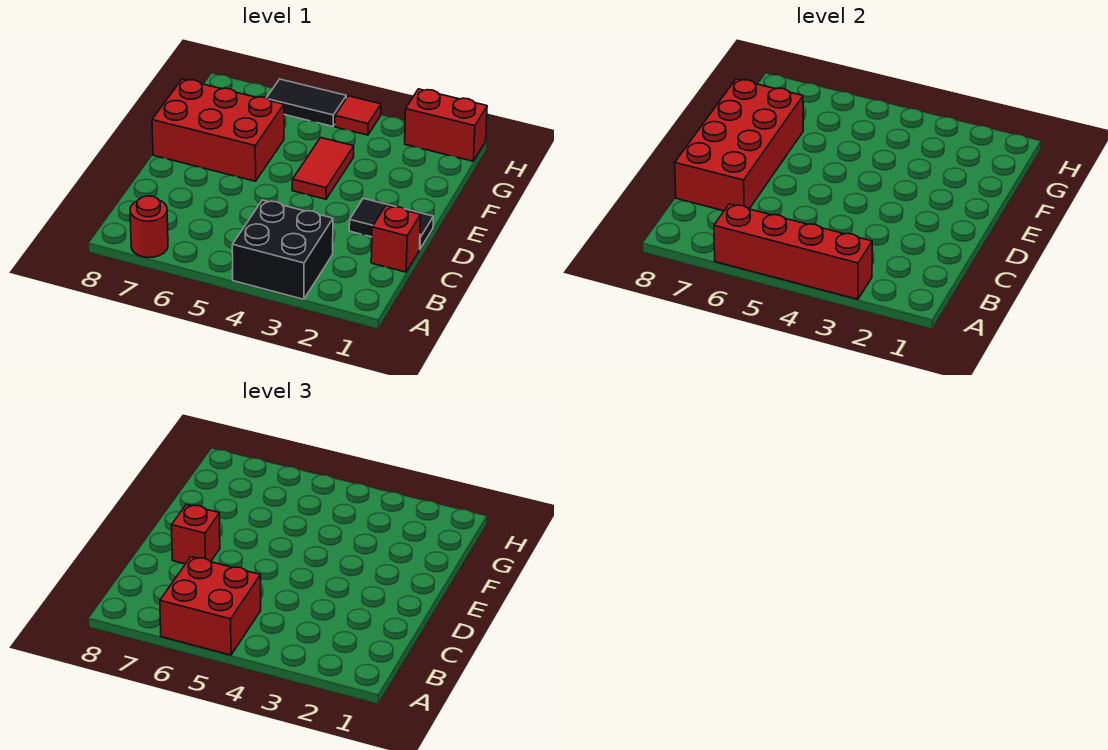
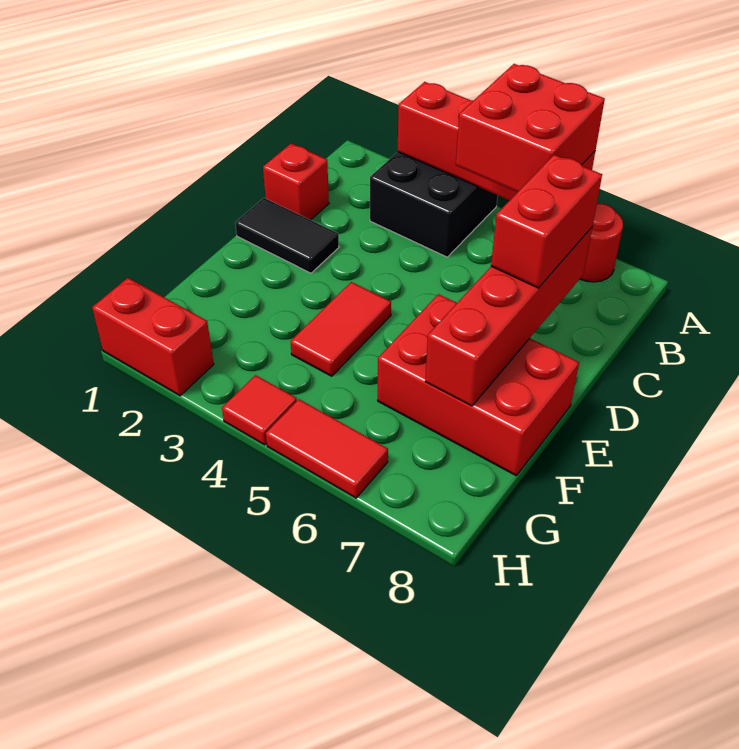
red 2x4 brick [675,79,803,211] -> red 1x4 brick [425,228,592,406]
red 1x1 brick [172,504,220,564] -> red 1x2 brick [491,155,602,288]
black 1x2 tile [267,79,346,126] -> red 1x2 tile [266,399,388,498]

